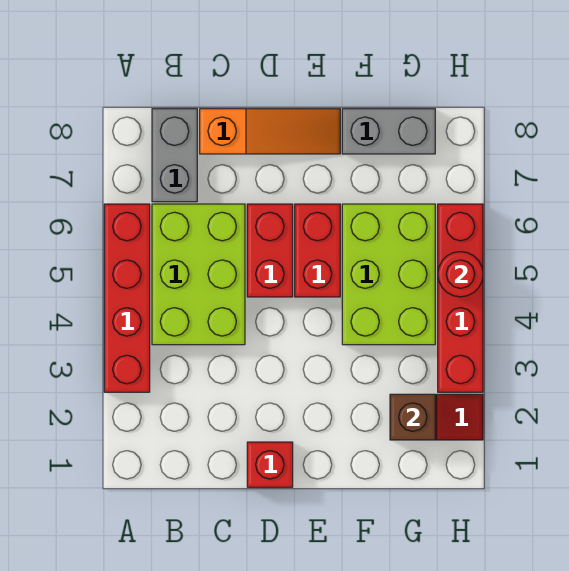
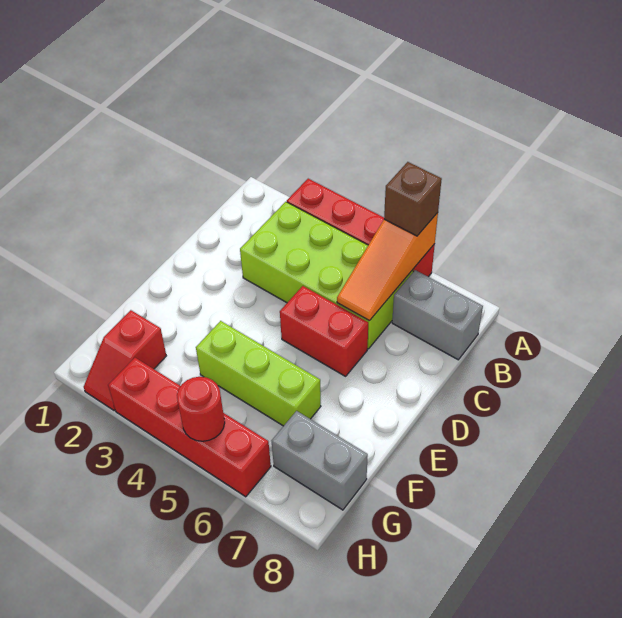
lime 2x3 brick [152,204,245,345] -> lime 2x4 brick [240,202,413,349]
orange 1x3 slope [200,109,340,154] -> orange 1x3 slope moved to [337,213,438,321]
red 1x1 brick [247,442,293,487] -> none
red 1x2 brick [295,204,340,297] -> none
lime 2x3 brick [342,204,435,345] -> lime 1x3 brick [196,321,321,426]
grey 1x2 brick [342,109,435,154] -> grey 1x2 brick turned to [272,411,368,510]
brown 1x1 brick [390,394,435,440] -> brown 1x1 brick moved to [384,162,442,236]

